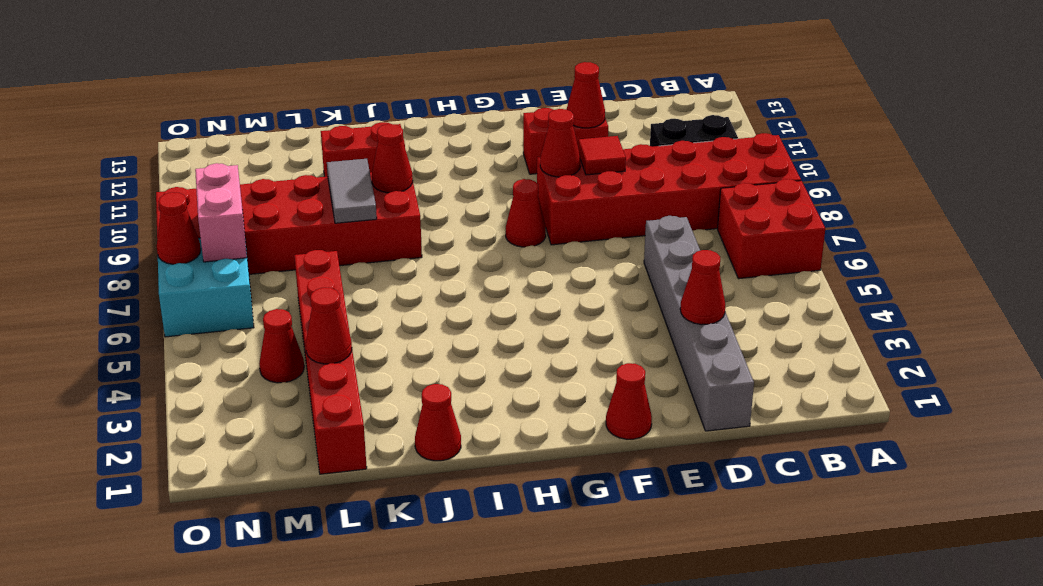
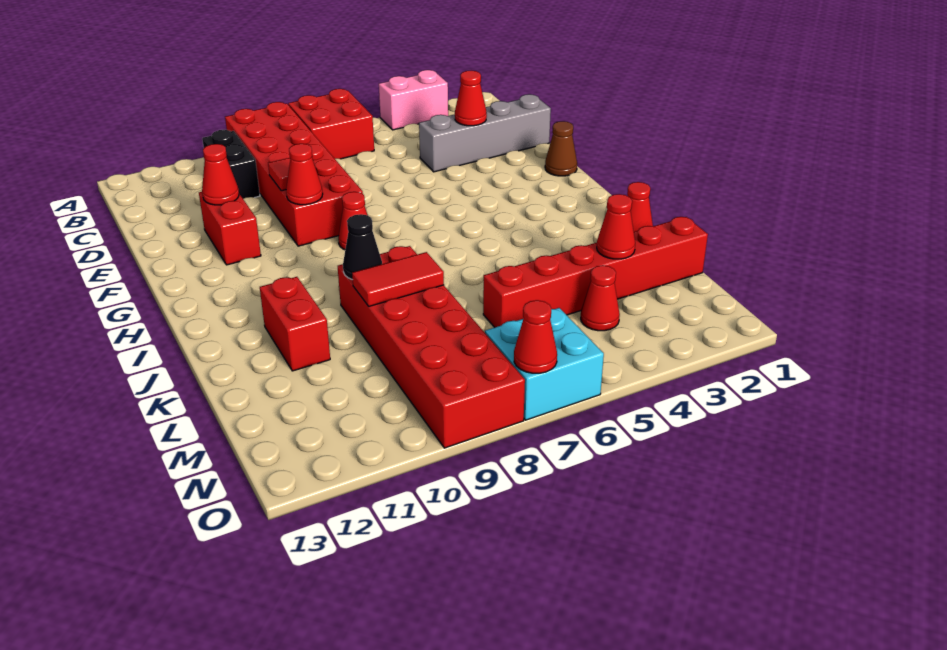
grey 1x6 brick [644,216,754,431] -> grey 1x4 brick [419,94,551,172]
red 1x1 cone [606,363,652,439] -> brown 1x1 cone [545,121,577,176]
red 1x1 cone [372,124,413,193] -> black 1x1 cone [343,214,382,280]
grey 1x2 tile [327,159,377,223] -> red 1x2 tile [352,252,444,306]
pink 1x2 brick [195,163,247,262] -> pink 1x2 brick moved to [379,70,448,130]

